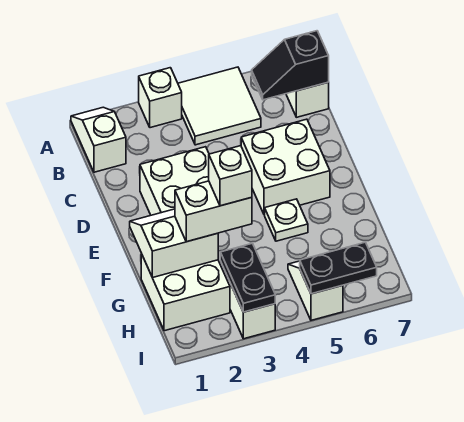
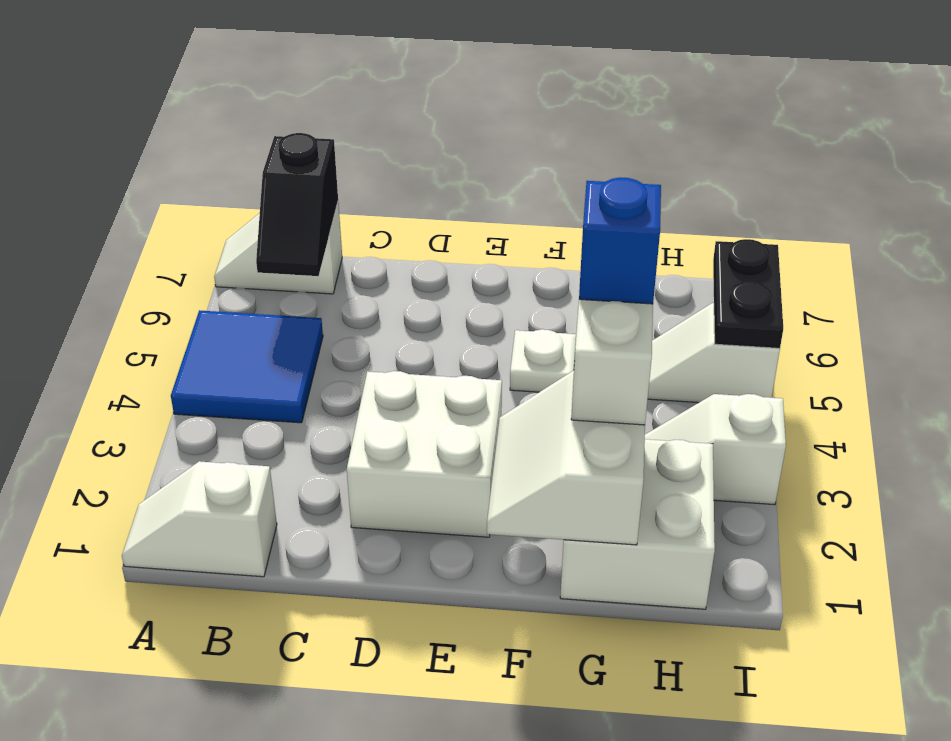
white 1x1 brick [139,68,182,128] -> none
white 2x2 tile [178,67,261,145] -> blue 2x2 tile [171,310,323,423]
white 2x2 brick [241,119,330,215] -> none
white 1x1 brick [209,146,252,206] -> blue 1x1 brick [579,177,661,304]
black 1x2 plate [220,243,275,312] -> none

